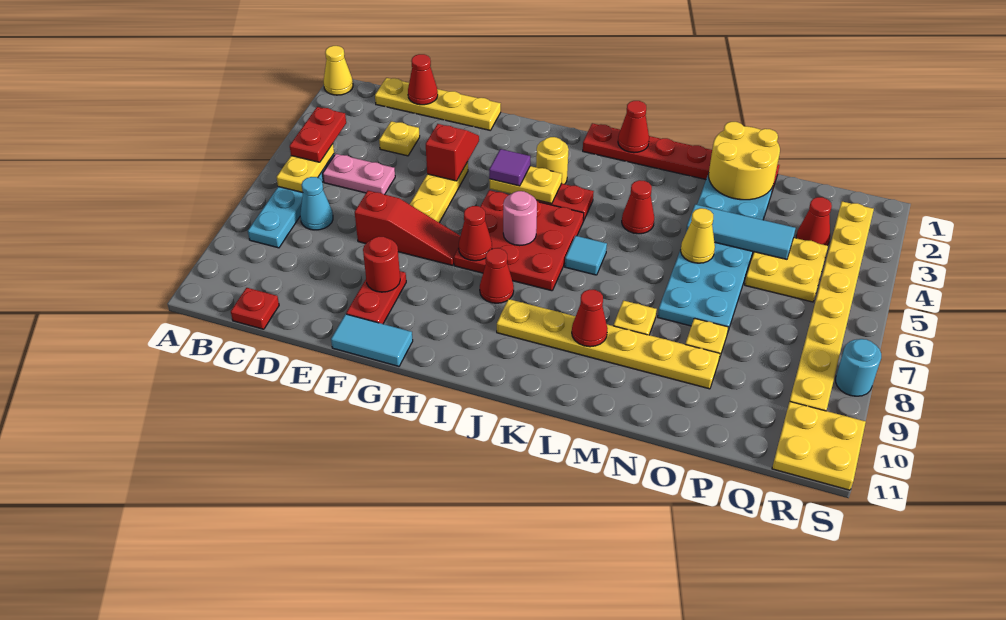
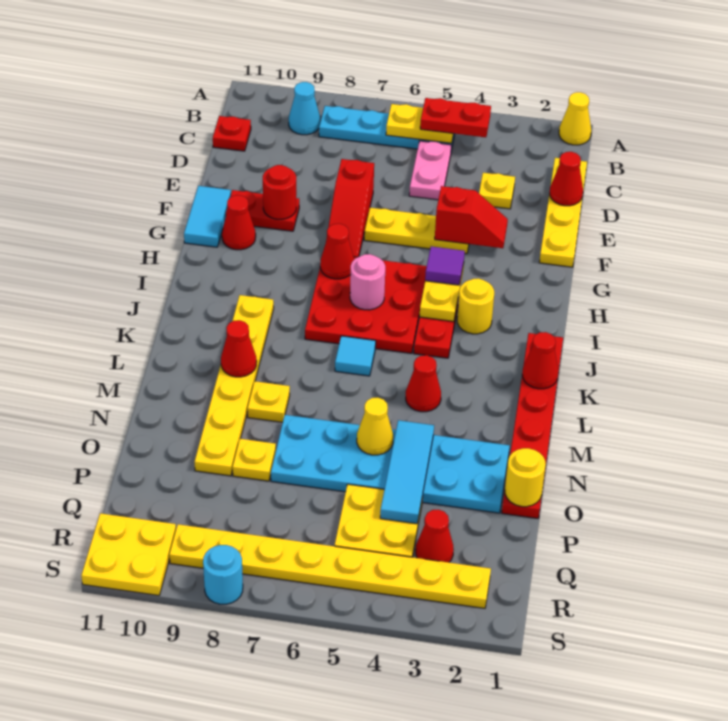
cyan 1x1 cone [300,177,333,230] -> cyan 1x1 cone moved to [289,82,320,135]
red 1x1 cone [480,248,514,303] -> red 1x1 cone moved to [222,195,256,250]
yellow 2x2 round brick [709,122,780,200] -> yellow 1x1 round brick [505,448,546,507]

